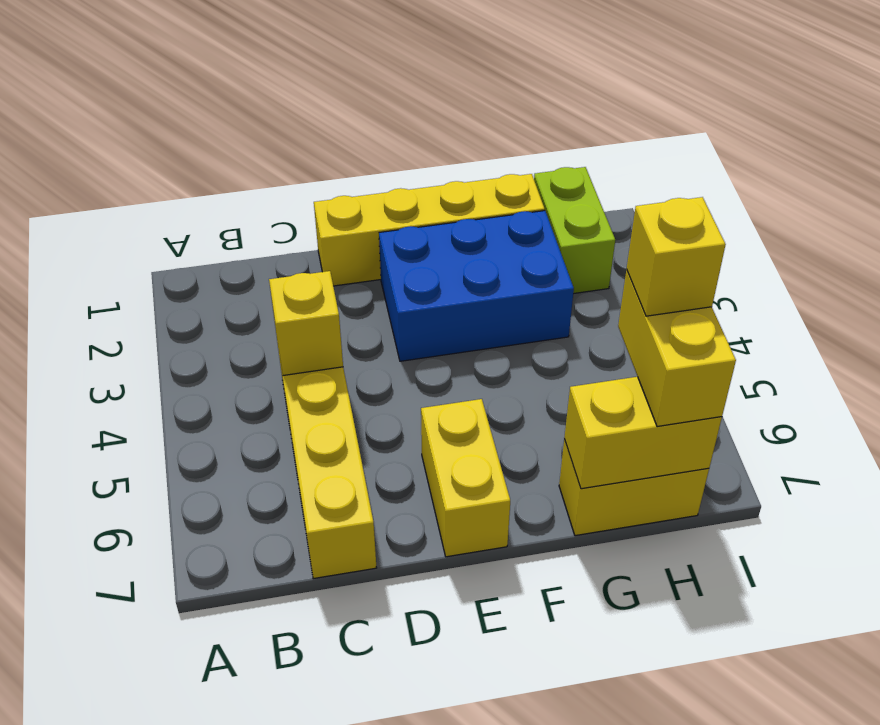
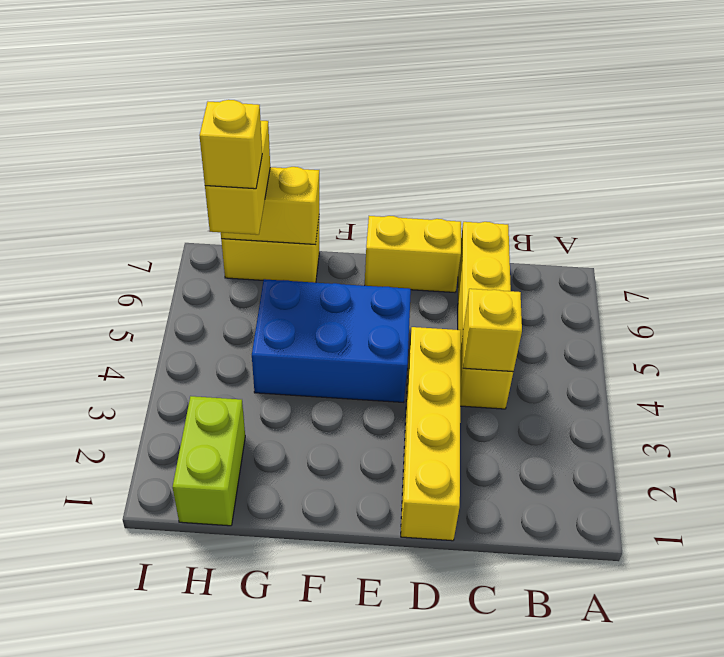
yellow 1x4 brick [314,174,545,286] -> yellow 1x4 brick turned to [401,327,461,541]
blue 2x3 brick [379,211,574,361] -> blue 2x3 brick moved to [252,279,411,402]
yellow 1x2 brick [421,399,510,557] -> yellow 1x2 brick turned to [365,216,461,292]

